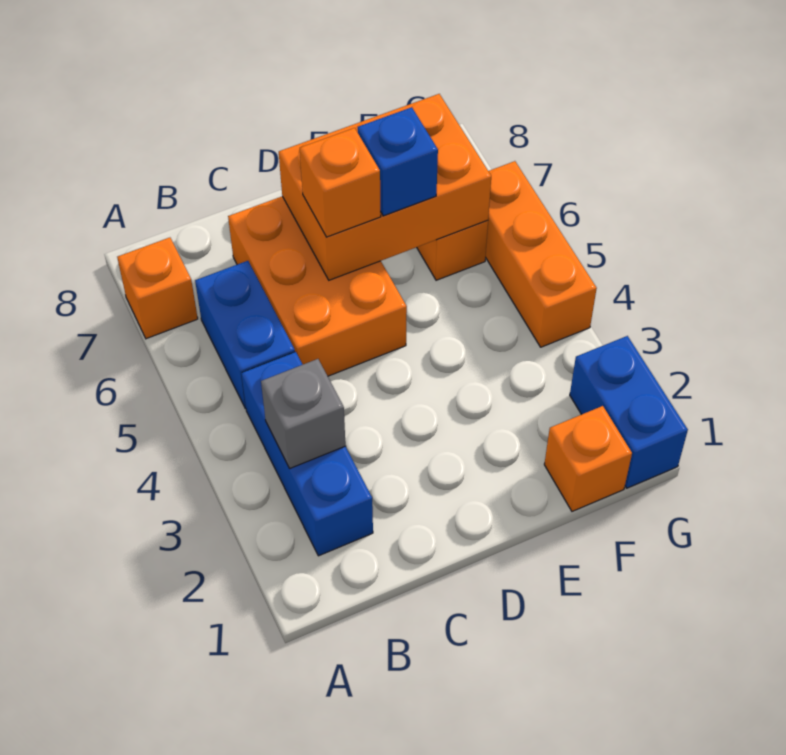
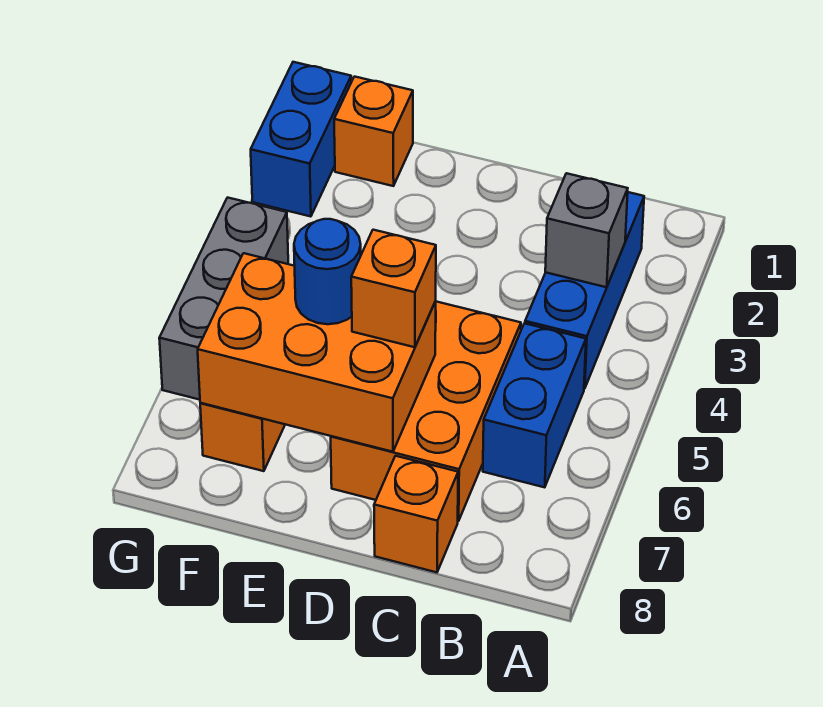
orange 1x1 brick [117,238,198,339] -> orange 1x1 brick moved to [374,456,458,572]
blue 1x1 brick [358,107,438,216] -> blue 1x1 round brick [294,219,361,324]
orange 1x3 brick [485,161,597,347] -> grey 1x3 brick [159,198,288,400]

